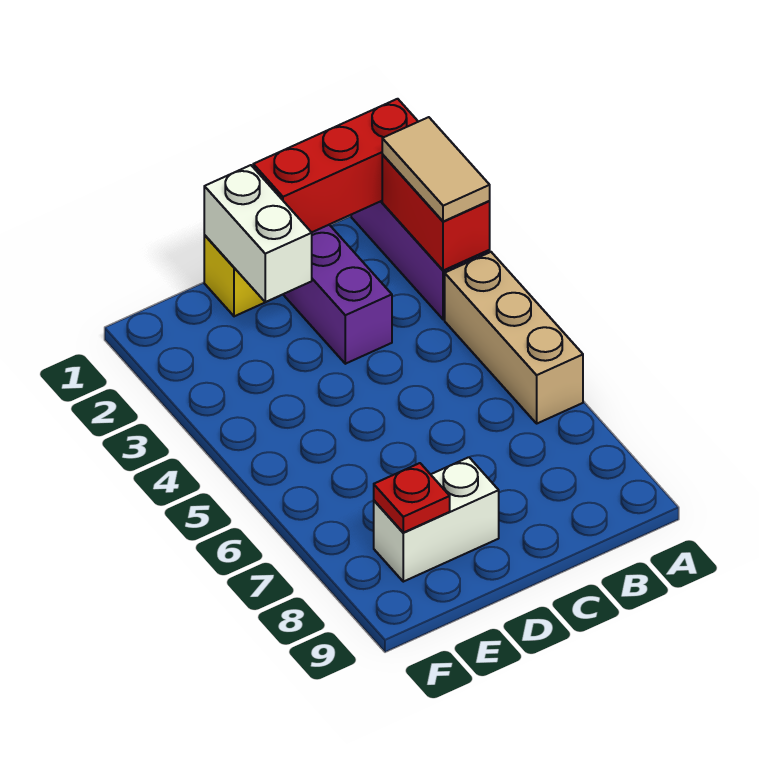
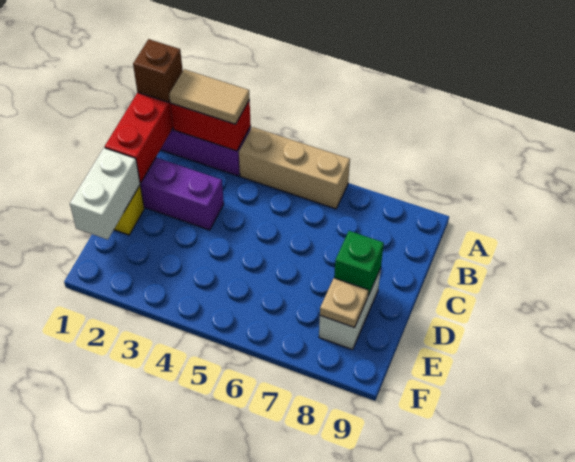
none -> brown 1x1 brick [133,39,183,102]
white 1x2 brick [204,165,312,302] -> white 1x2 brick turned to [70,148,140,240]
none -> green 1x1 brick [334,231,384,296]
red 1x1 plate [374,463,450,533] -> tan 1x1 plate [320,278,368,328]

